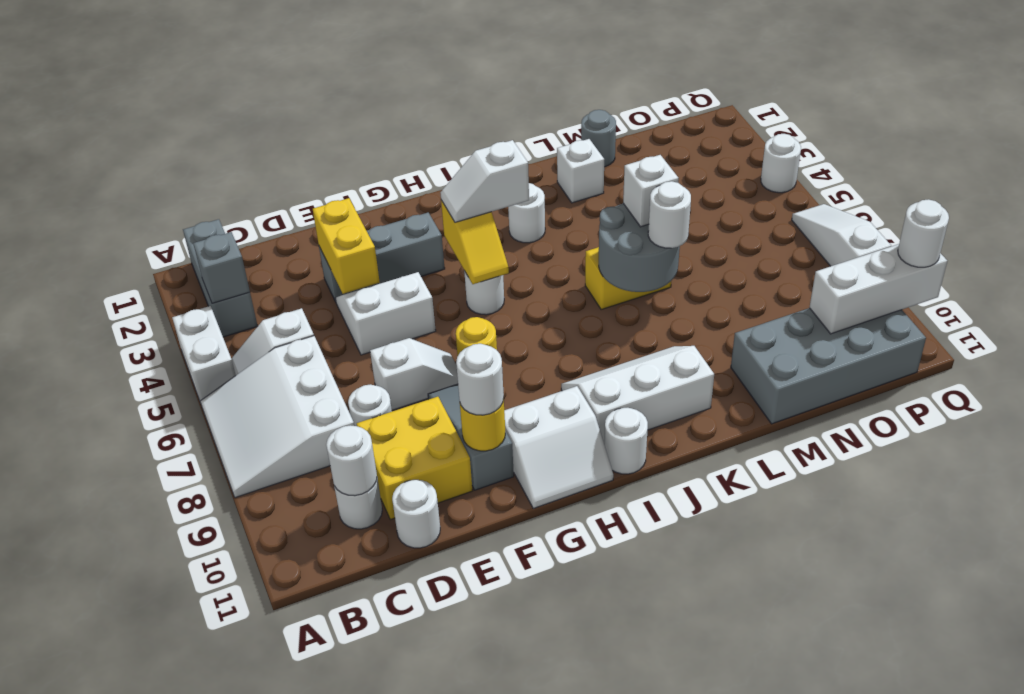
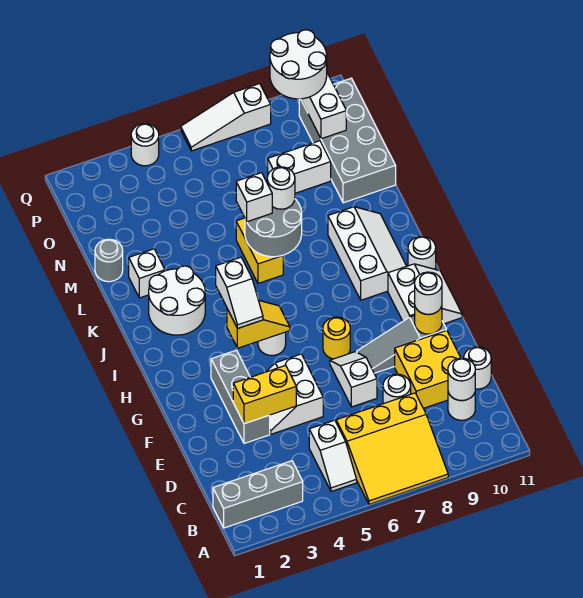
white 1x2 brick [172,306,236,403] -> white 1x2 brick moved to [268,141,331,193]
white 3x3 slope [200,336,354,498] -> yellow 3x3 slope [336,393,448,504]
grey 1x1 brick [193,232,250,303] -> none
white 2x3 slope [561,346,714,445] -> white 2x3 slope turned to [328,207,406,300]
white 1x1 round brick [508,183,545,243] -> white 2x2 round brick [149,266,205,335]
white 1x1 round brick [898,199,949,267] -> white 2x2 round brick [270,30,327,99]

